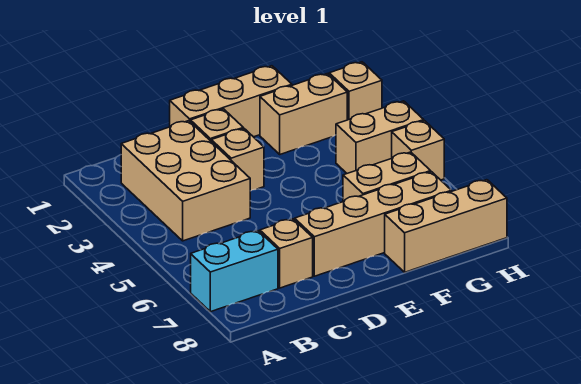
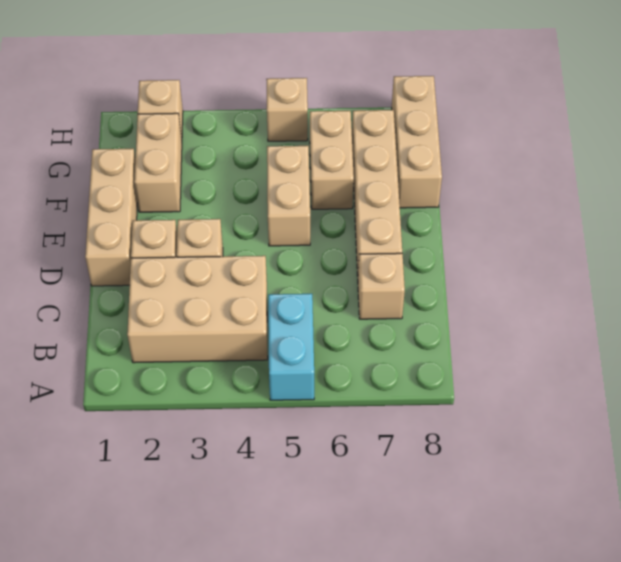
cyan 1x2 brick [191,231,278,312] -> cyan 1x2 brick moved to [268,294,314,400]
tan 1x2 brick [336,101,424,173] -> tan 1x2 brick moved to [267,146,310,246]

